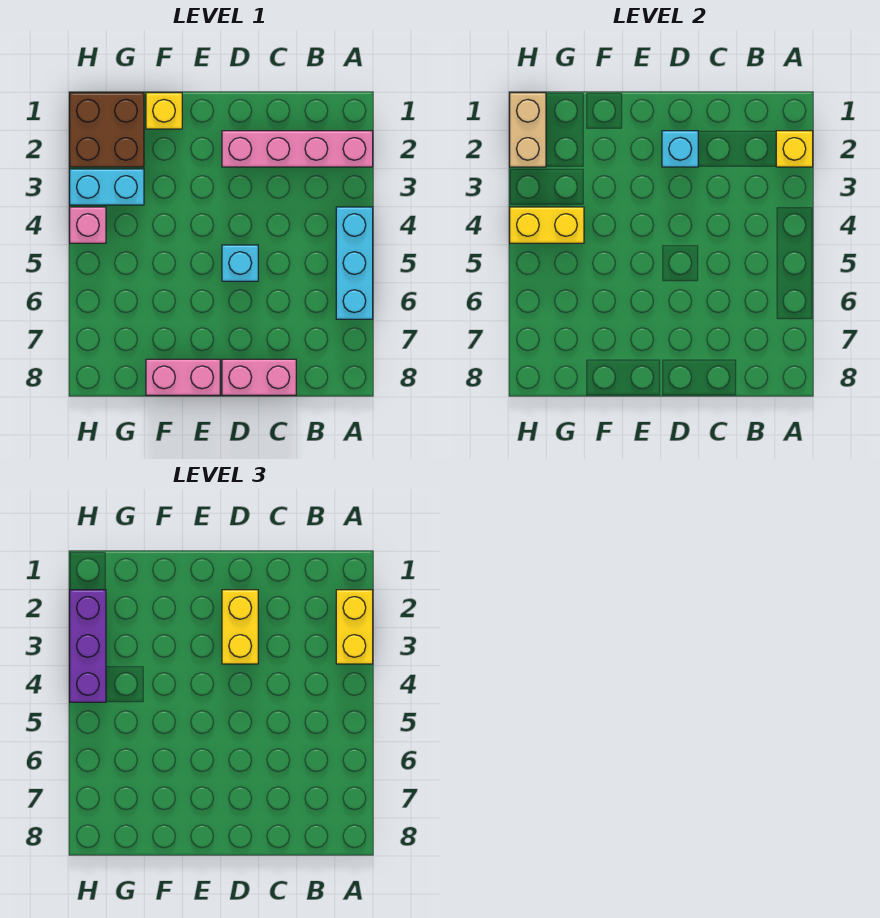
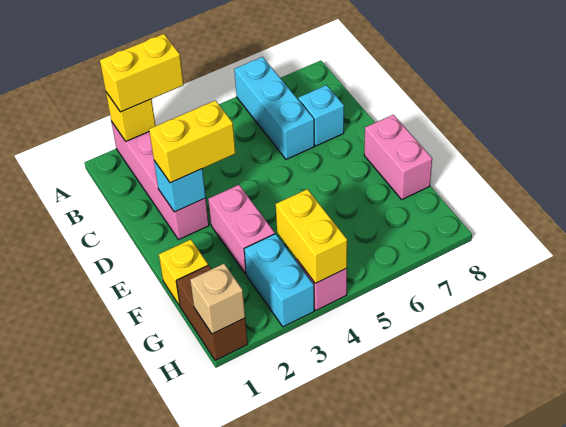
cyan 1x3 brick [336,207,373,319] -> cyan 1x3 brick turned to [234,57,314,159]
pink 1x2 brick [222,359,296,395] -> pink 1x2 brick moved to [208,185,275,274]
cyan 1x1 brick [222,245,258,281] -> cyan 1x1 brick moved to [298,85,344,146]
brown 2x2 brick [70,93,144,167] -> brown 1x2 brick [176,265,248,361]
tan 1x2 brick [510,93,546,167] -> tan 1x1 brick [190,264,245,334]
purple 1x3 brick [70,590,106,702] -> none

